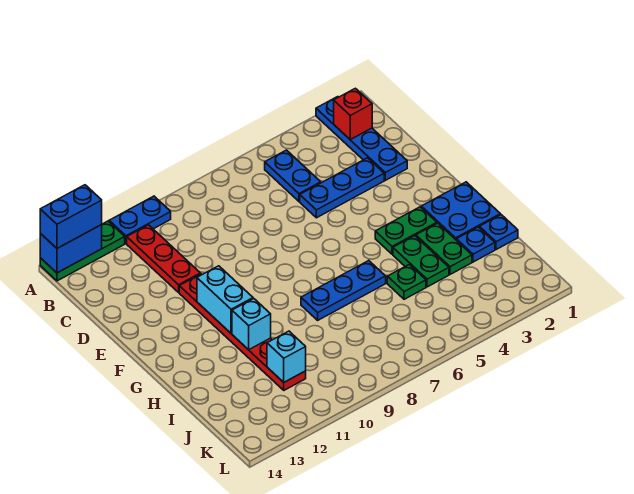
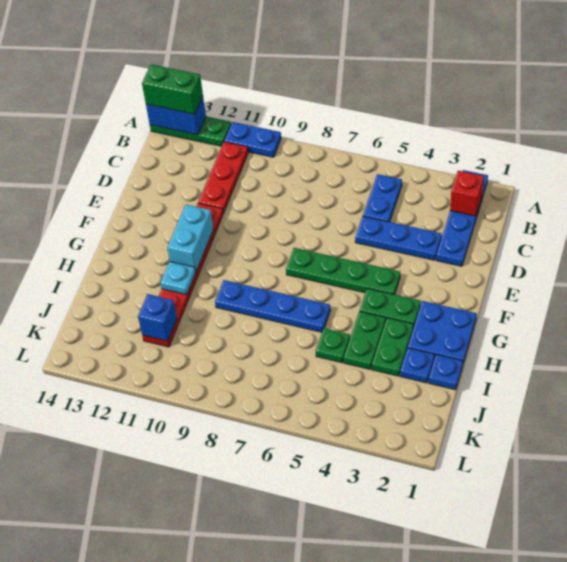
blue 1x2 brick [40,185,102,248] -> green 1x2 brick [142,65,203,114]
none -> green 1x4 plate [286,248,400,295]
blue 1x3 plate [301,261,386,320] -> blue 1x4 plate [215,280,331,332]
cyan 1x1 brick [232,299,271,350] -> cyan 1x1 plate [160,261,196,295]
cyan 1x1 brick [267,331,306,382] -> blue 1x1 brick [138,294,177,341]

